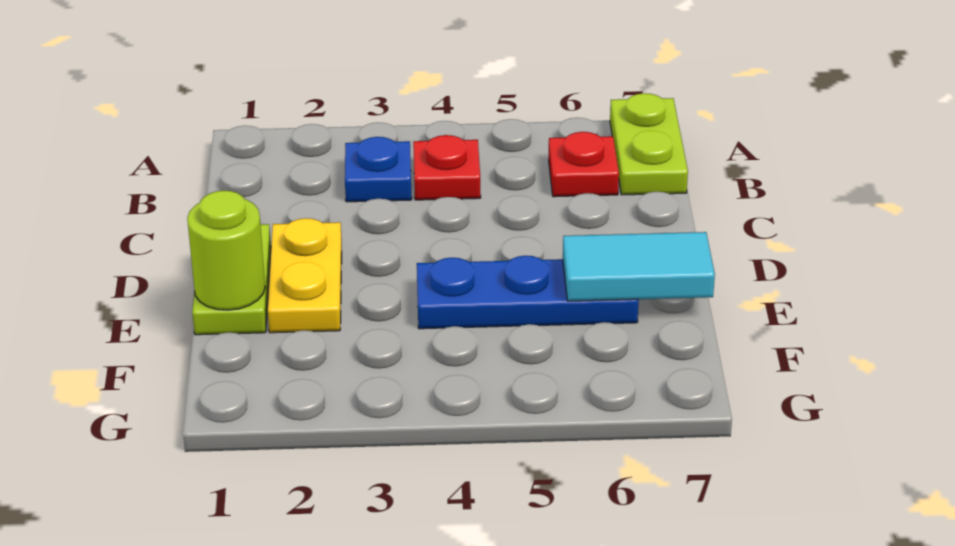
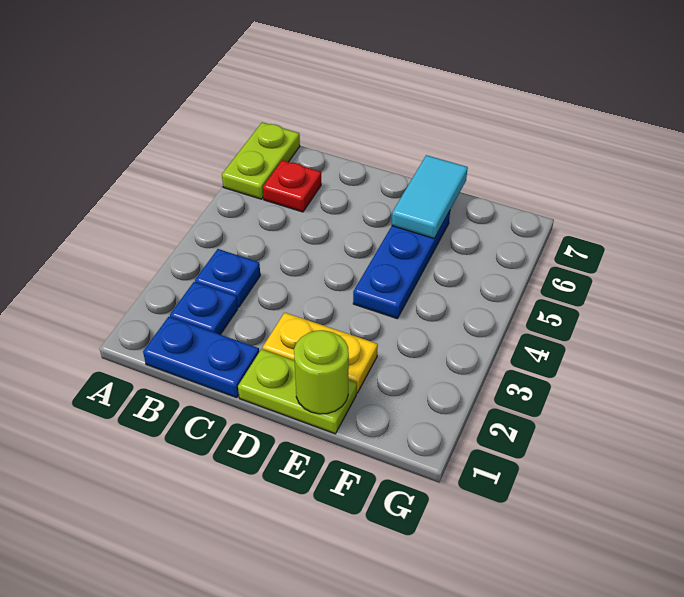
lime 1x2 plate [610,93,688,195] -> lime 1x2 plate turned to [222,122,300,199]
none -> blue 1x2 plate [143,317,259,398]
none -> blue 1x1 plate [170,282,238,335]
red 1x1 plate [413,135,481,200] -> none

